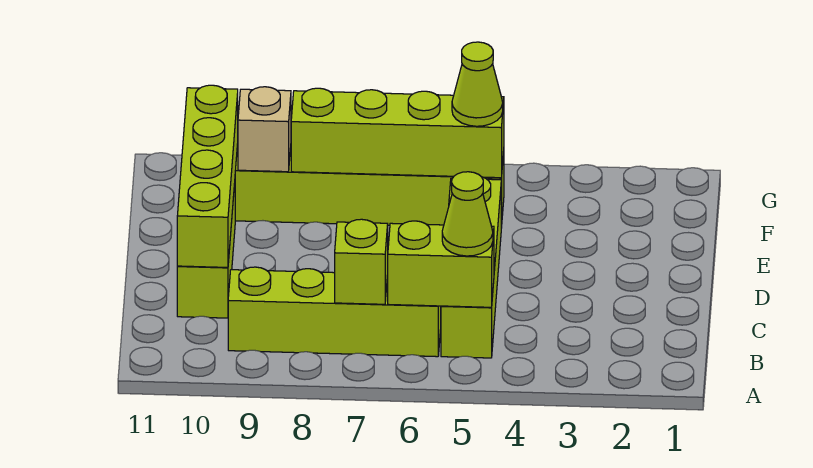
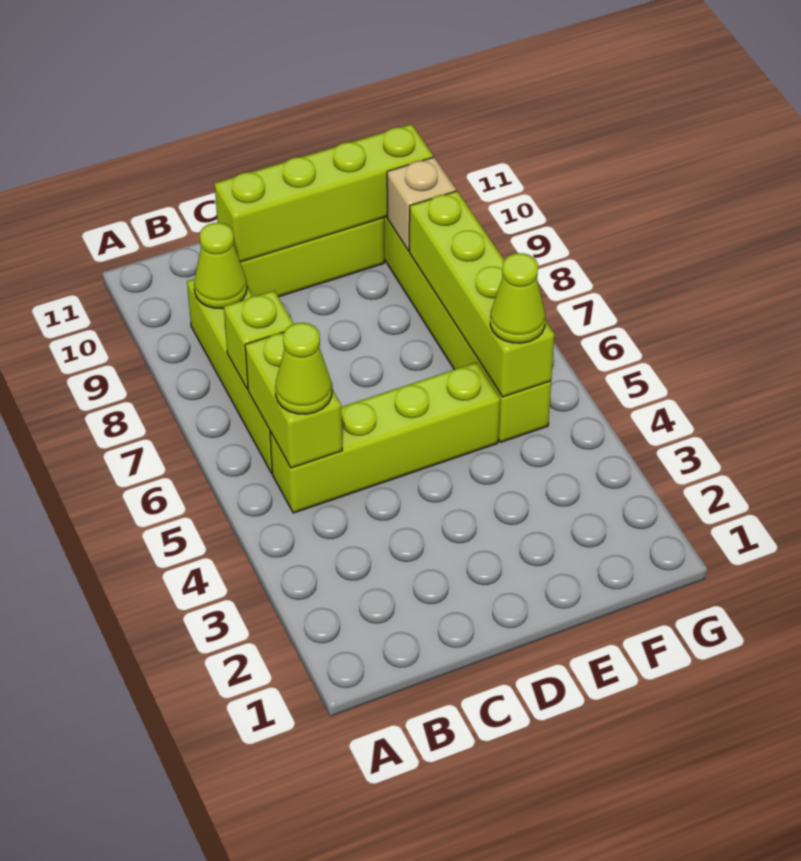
none -> lime 1x1 cone [194,223,247,309]

